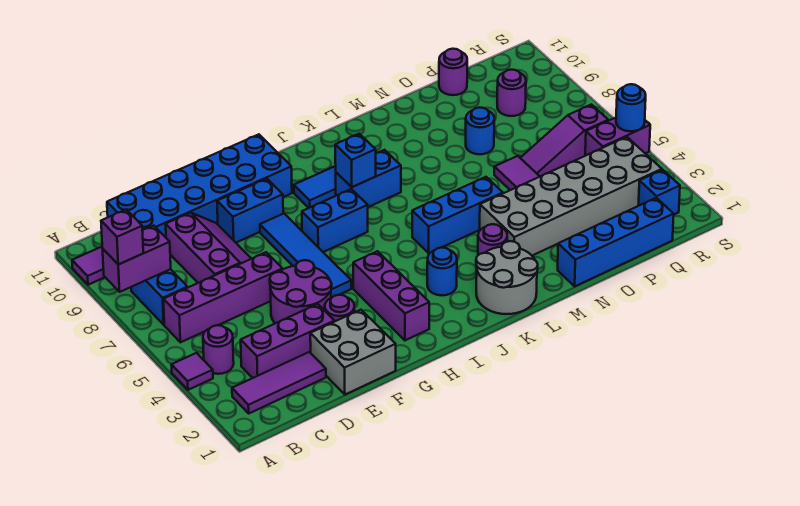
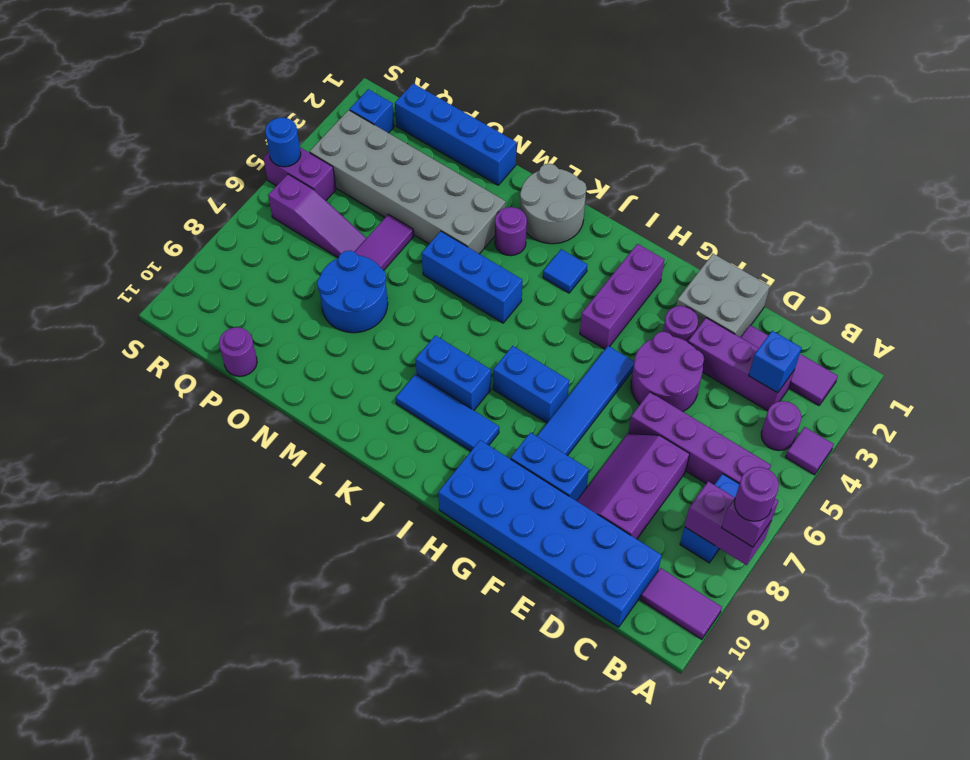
blue 1x1 round brick [427,247,457,295] -> blue 1x1 tile [543,249,587,293]
blue 1x1 brick [335,134,376,187] -> blue 1x1 brick moved to [749,331,802,393]
blue 1x1 round brick [466,108,494,154] -> blue 2x2 round brick [317,250,388,333]
purple 1x1 round brick [497,70,526,116] -> purple 1x1 round brick moved to [734,467,779,521]

